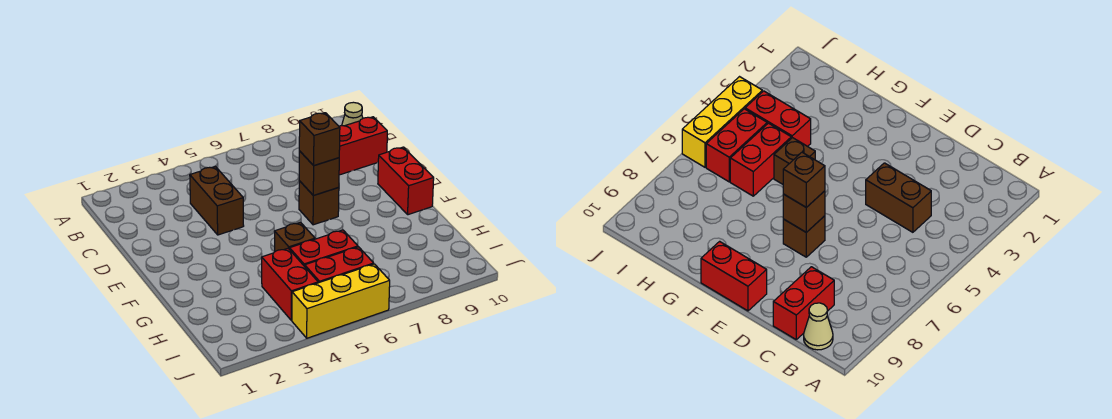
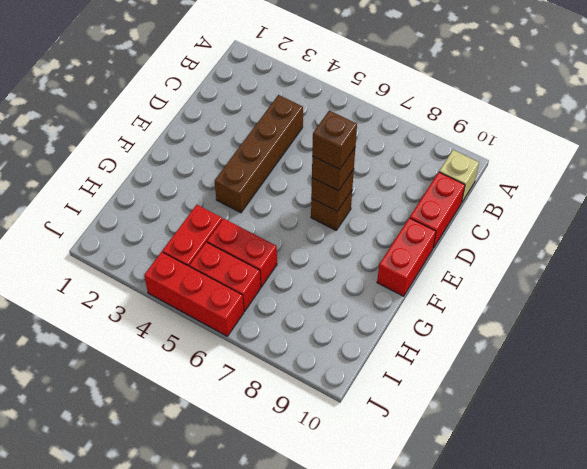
tan 1x1 cone [342,102,363,126] -> tan 1x1 brick [439,150,479,203]
brown 1x2 brick [190,167,244,235] -> brown 1x4 brick [215,95,303,213]
red 1x2 brick [339,117,387,175] -> red 1x2 brick turned to [410,172,465,248]
brown 1x1 brick [275,222,315,251] -> brown 1x1 brick moved to [312,111,357,169]
yellow 1x3 brick [292,264,390,338] -> red 1x3 brick [144,252,244,336]

